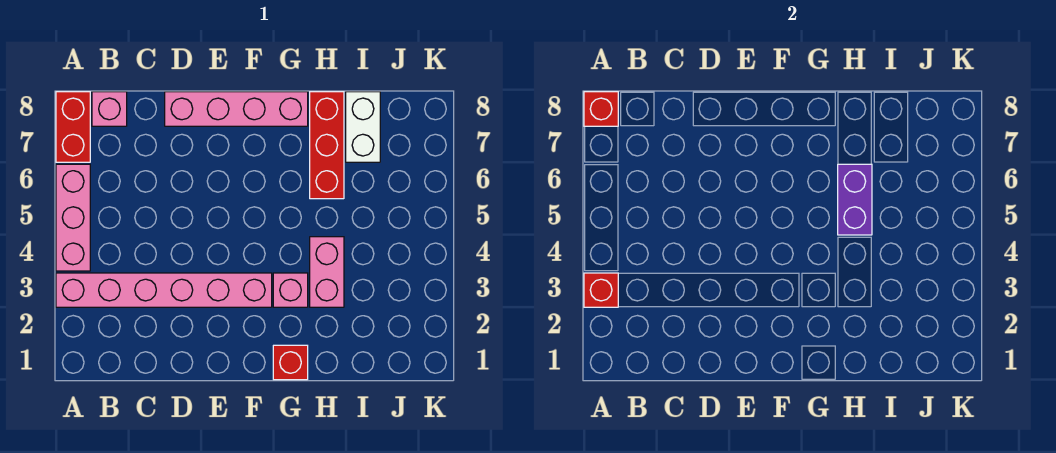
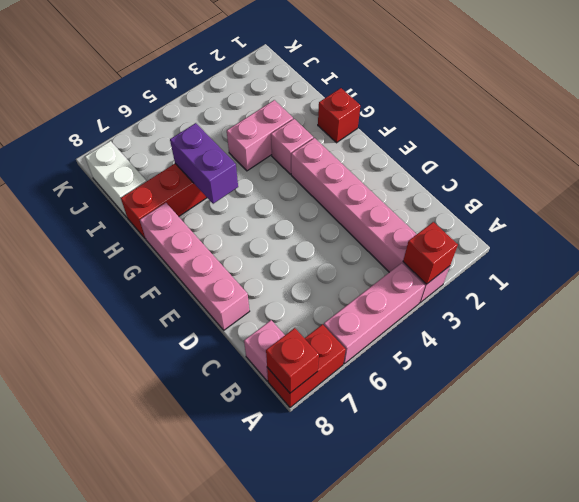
purple 1x2 brick [838,164,872,235] -> purple 1x2 brick turned to [170,123,238,204]
white 1x2 brick [346,92,380,162] -> white 1x2 brick turned to [85,141,146,217]

